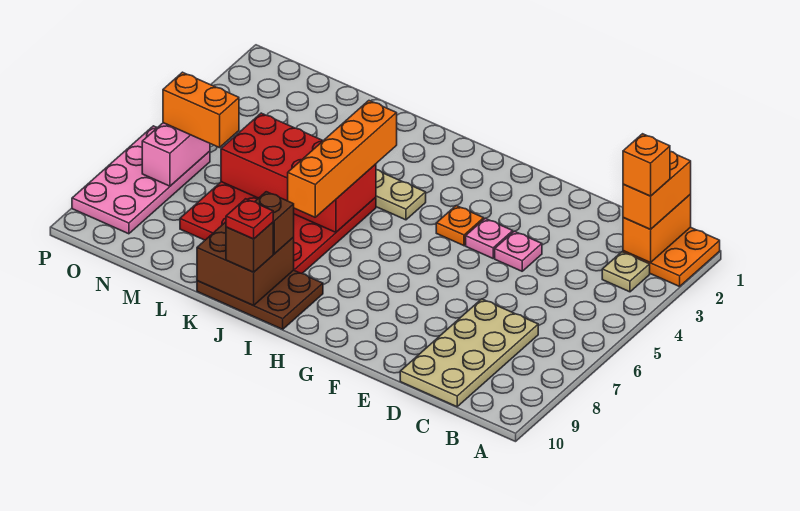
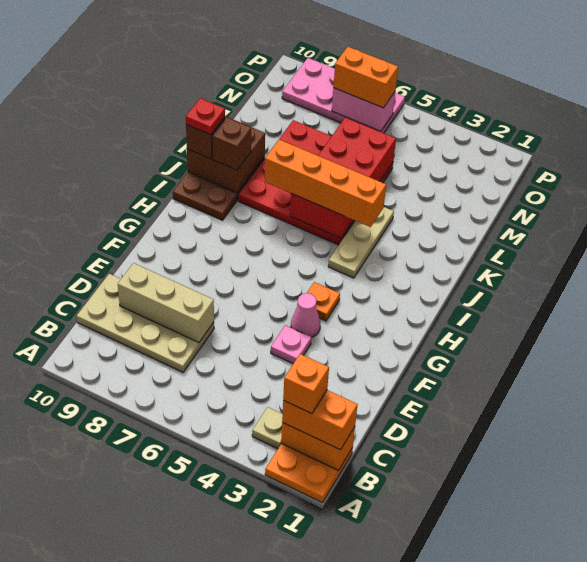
none -> tan 1x3 brick [118,263,214,342]
pink 1x1 plate [466,218,513,258] -> pink 1x1 cone [291,293,320,338]
orange 1x2 brick [163,72,239,148] -> orange 1x2 brick turned to [334,47,398,108]

